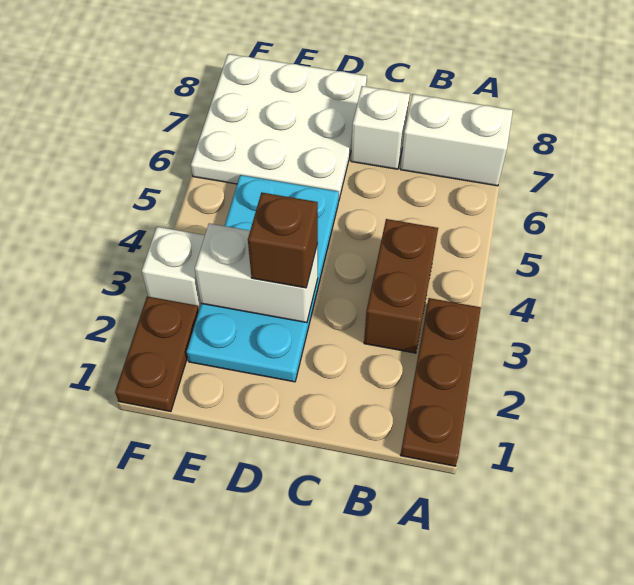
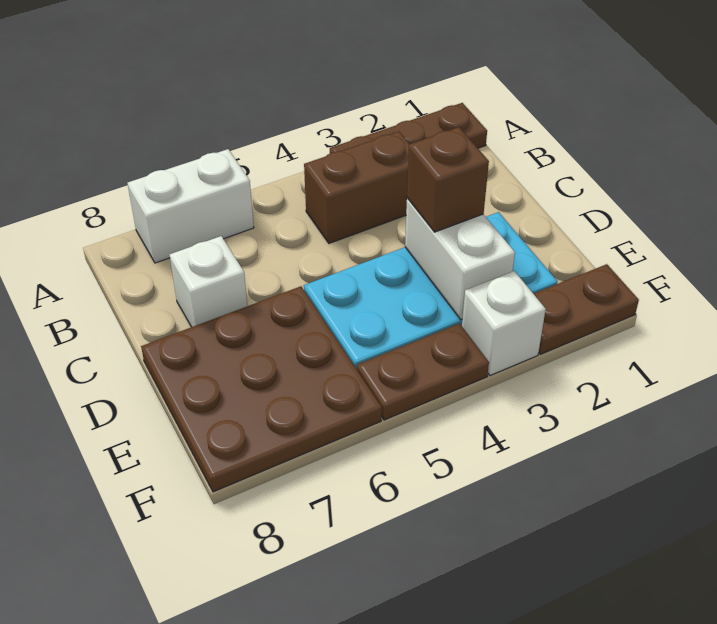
white 1x2 brick [400,94,513,186] -> white 1x2 brick turned to [128,149,254,263]
white 3x3 plate [191,54,367,199] -> brown 3x3 plate [141,286,382,492]
none -> brown 1x2 plate [357,323,489,420]

